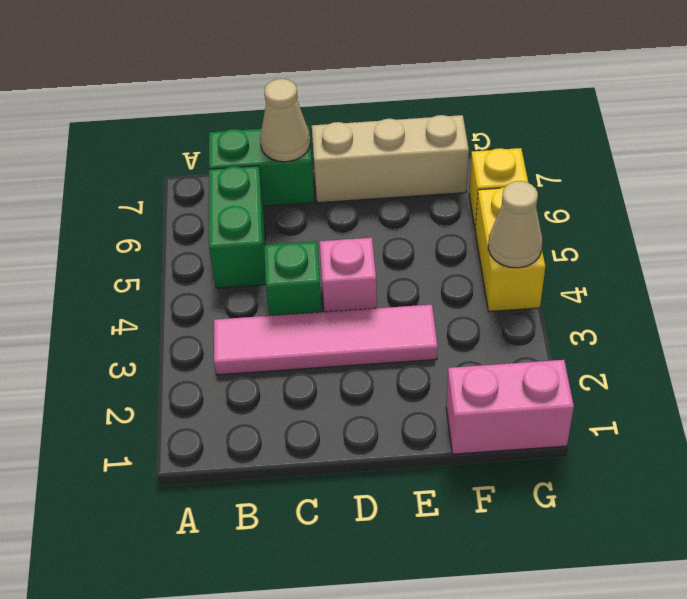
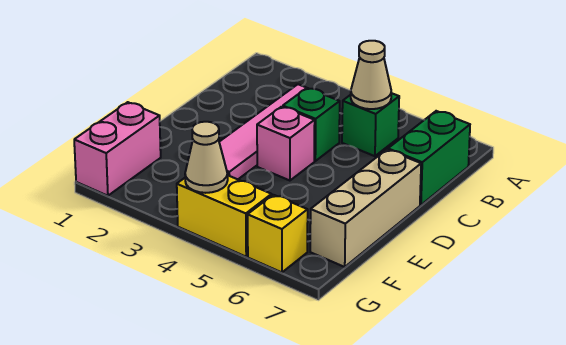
green 1x2 brick [209,166,266,288] -> green 1x1 brick [342,93,399,156]
tan 1x1 cone [260,79,310,162] -> tan 1x1 cone moved to [351,41,391,109]

